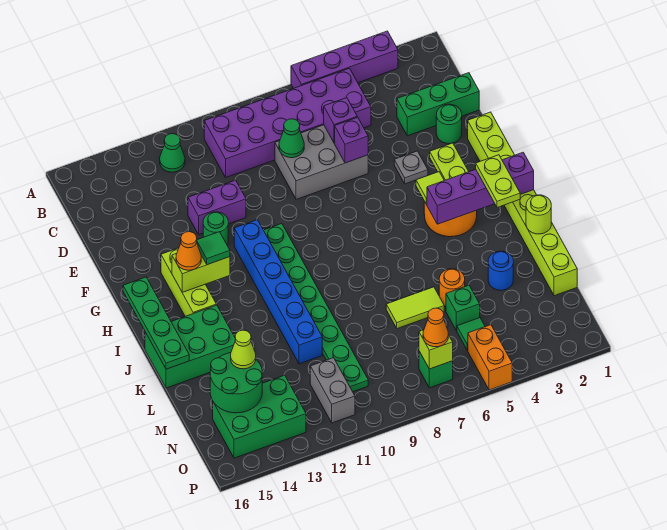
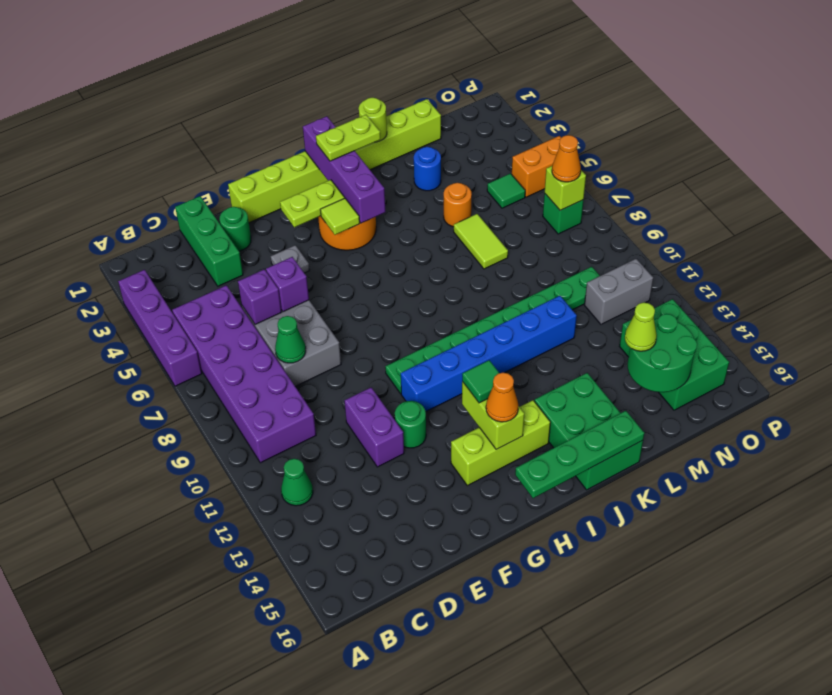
green 1x1 brick [446,285,480,331] -> none

